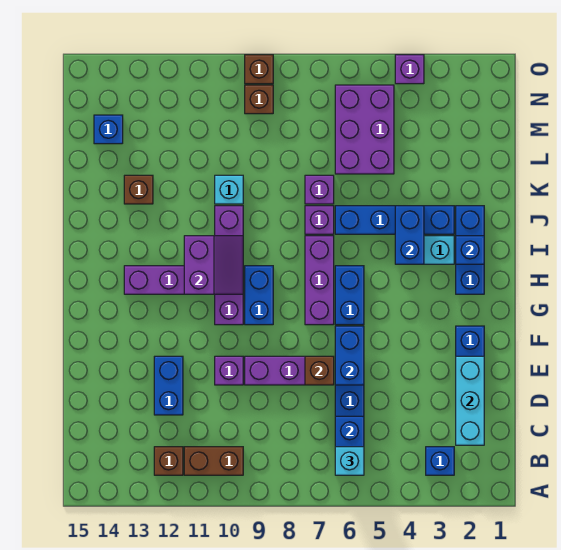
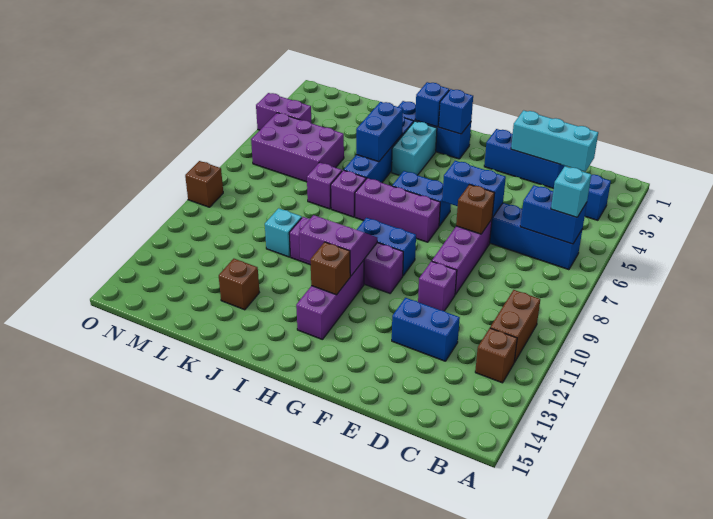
blue 1x2 brick [395,206,424,264] -> blue 1x2 brick turned to [356,102,403,162]
blue 1x1 brick [94,115,123,144] -> blue 1x1 brick moved to [439,89,473,134]
brown 1x1 brick [245,85,273,114] -> brown 1x1 brick moved to [310,242,350,295]
purple 1x1 brick [395,55,424,84] -> purple 1x2 brick [256,93,311,130]

